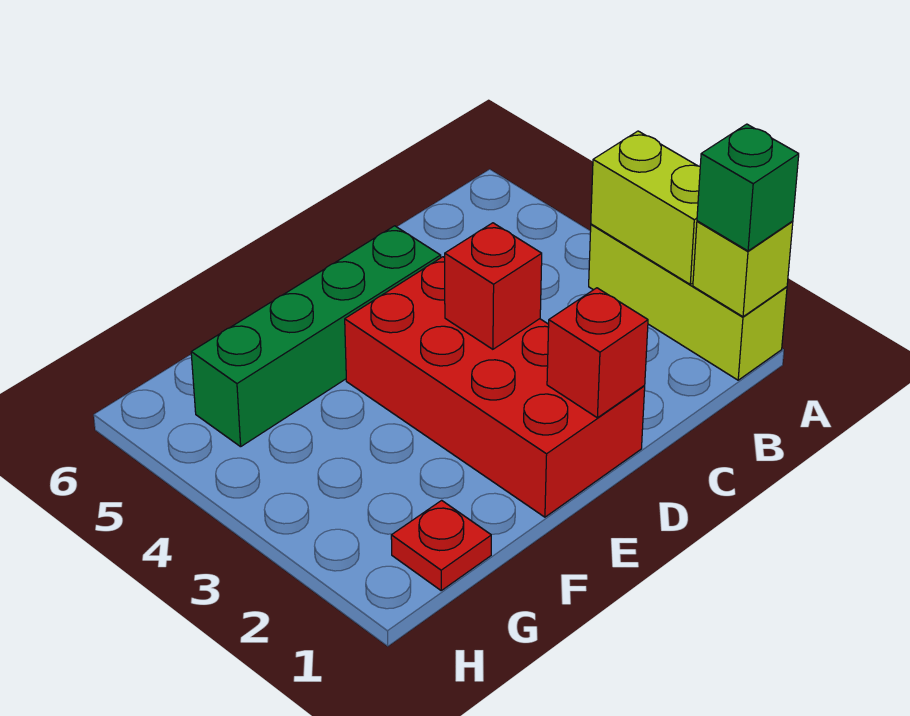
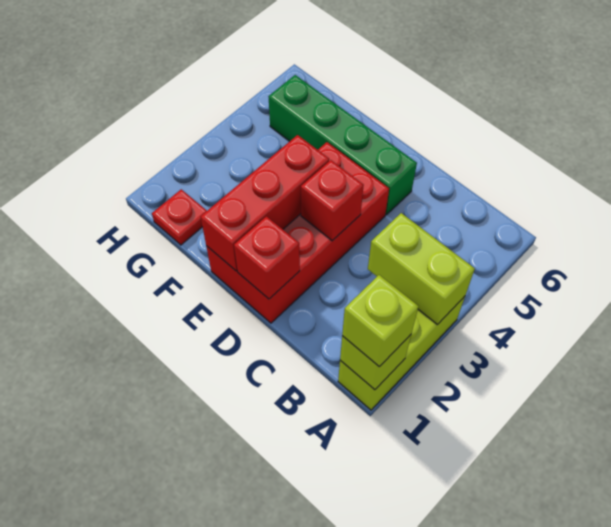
green 1x1 brick [697,124,799,251] -> lime 1x1 brick [342,275,418,366]
lime 1x2 brick [591,131,700,284] -> lime 1x2 brick turned to [368,213,475,324]
none -> red 1x3 brick [201,135,329,271]

